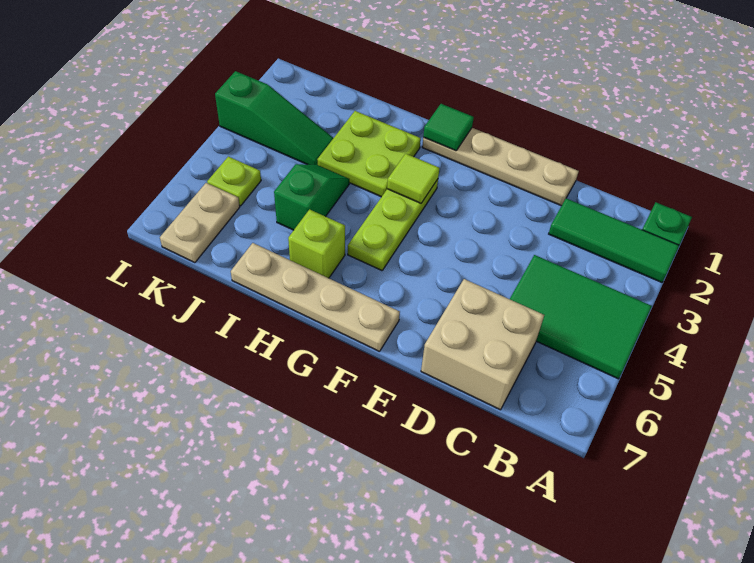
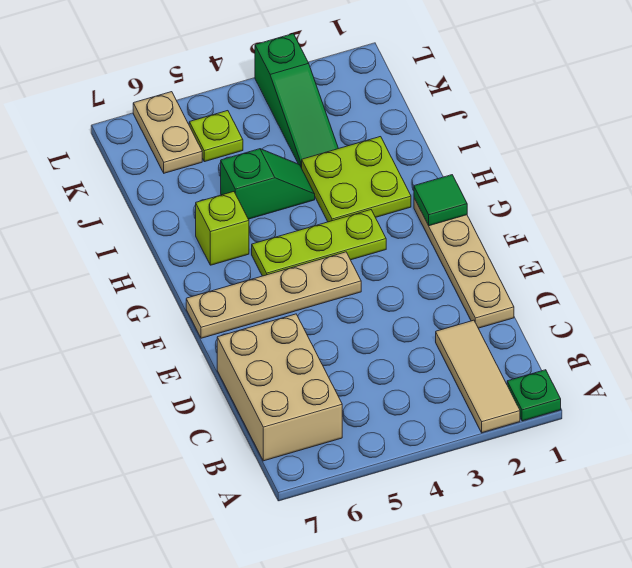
green 1x3 tile [549,198,679,282] -> tan 1x3 tile [436,320,520,433]
green 2x3 tile [510,255,652,379] -> none
tan 2x2 brick [421,279,544,410] -> tan 2x3 brick [217,314,342,461]
tan 1x4 plate [231,243,400,352] -> tan 1x4 plate turned to [186,252,361,338]
lime 1x1 tile [387,154,440,203] -> none
tan 1x2 plate [160,183,240,263] -> tan 1x2 plate turned to [133,92,202,173]

